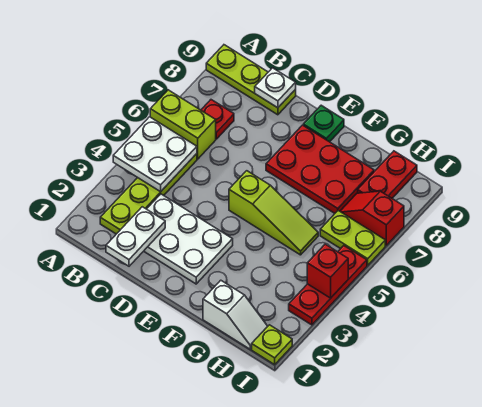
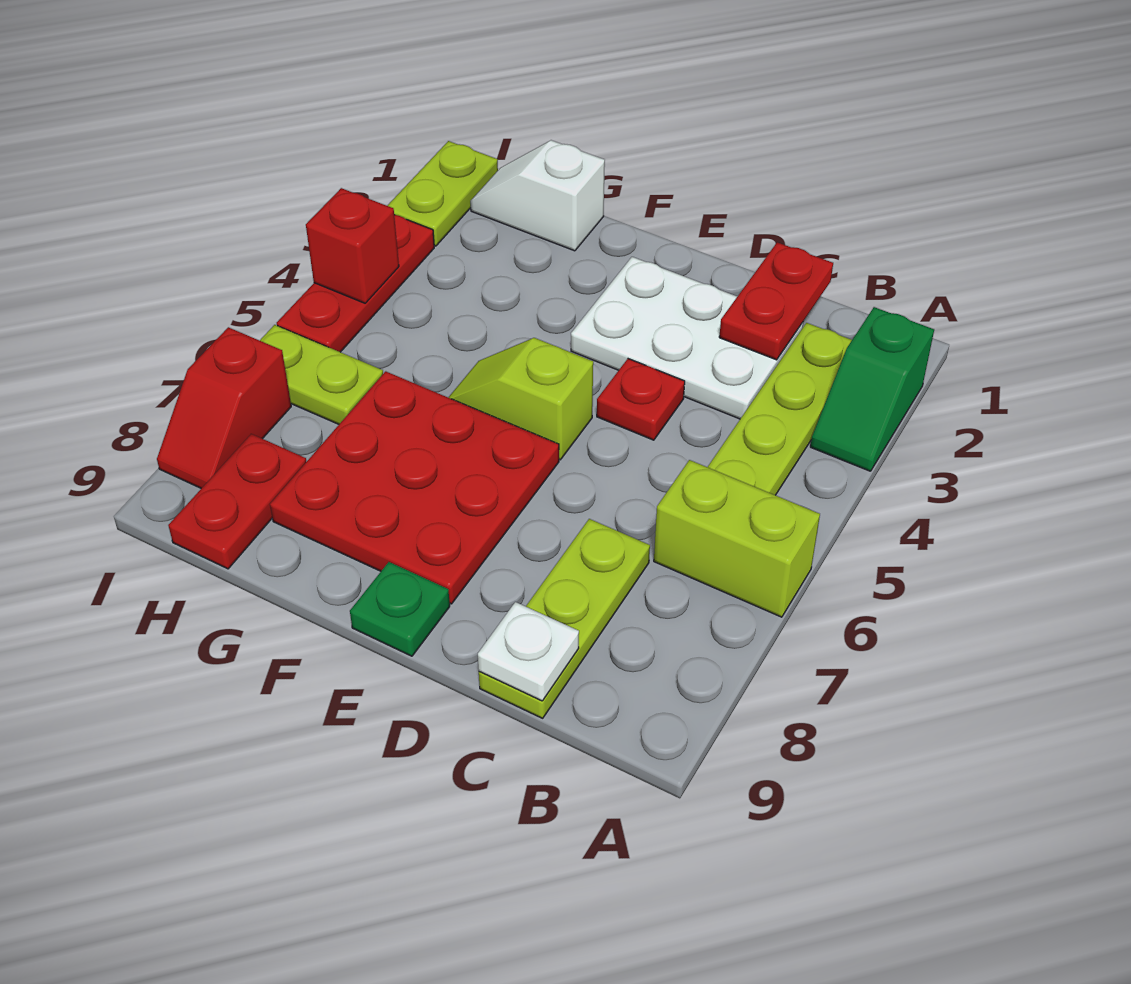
none -> green 1x2 slope [810,307,934,471]
white 2x2 plate [113,117,197,192] -> none
lime 1x3 plate [206,45,296,115] -> lime 1x3 plate turned to [479,519,650,718]
red 1x1 plate [201,100,234,139] -> red 1x1 plate moved to [597,359,685,440]
white 1x2 plate [106,207,165,266] -> red 1x2 plate [719,242,833,360]
lime 1x3 slope [229,171,318,255] -> lime 1x2 slope [448,338,593,460]
red 2x3 plate [266,125,374,213] -> red 3x3 plate [270,371,559,604]
red 1x2 slope [340,191,404,245] -> red 1x2 slope turned to [157,327,291,488]
lime 1x1 plate [252,325,292,365] -> lime 1x2 plate [387,141,498,246]

